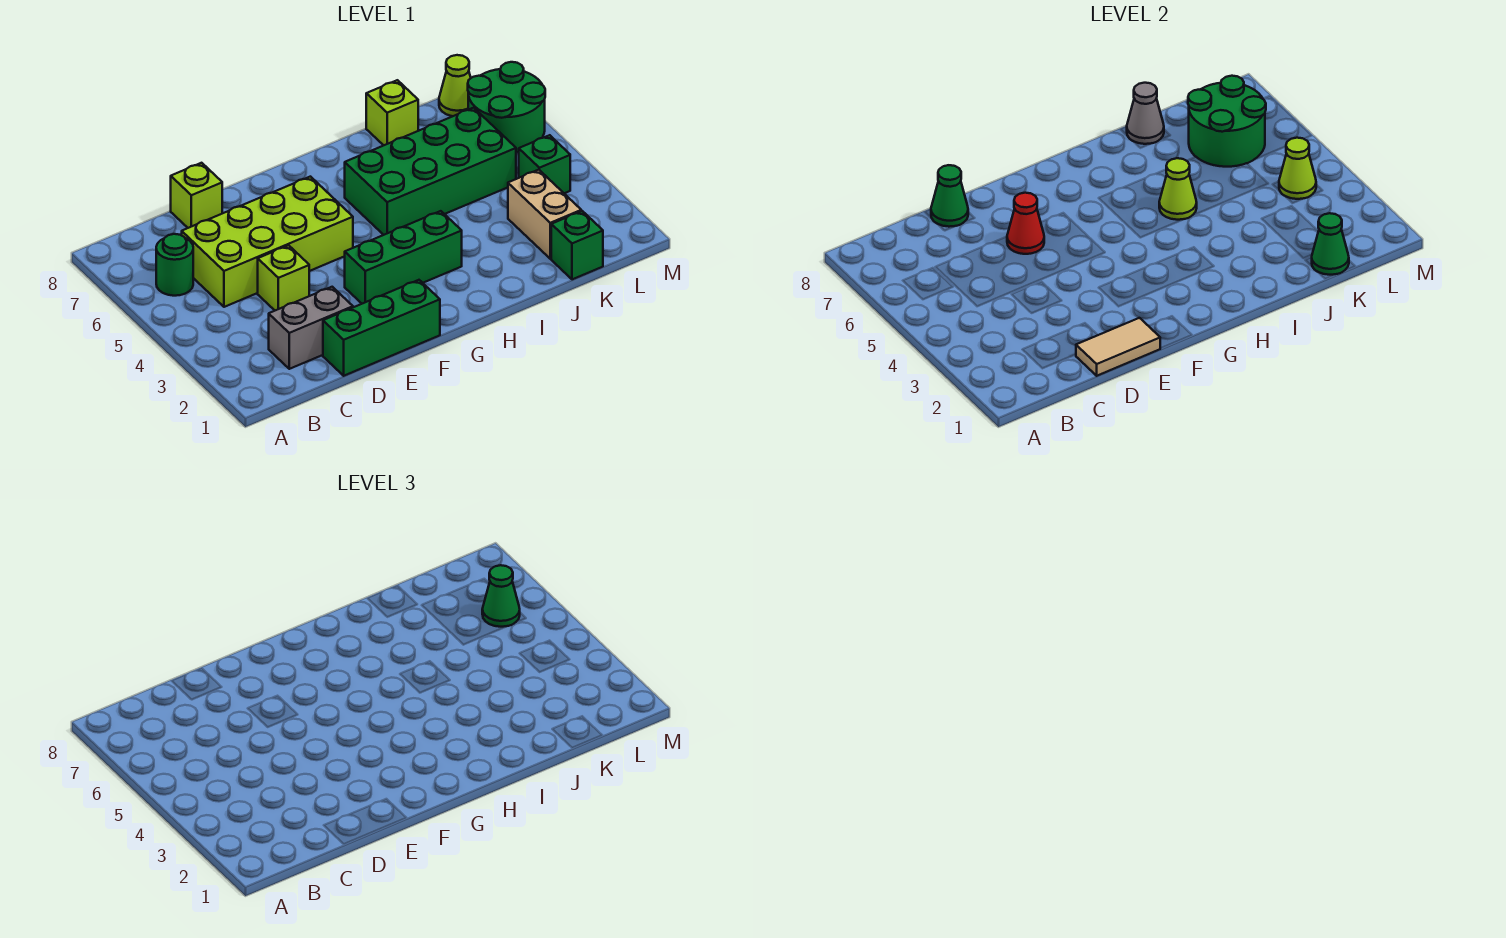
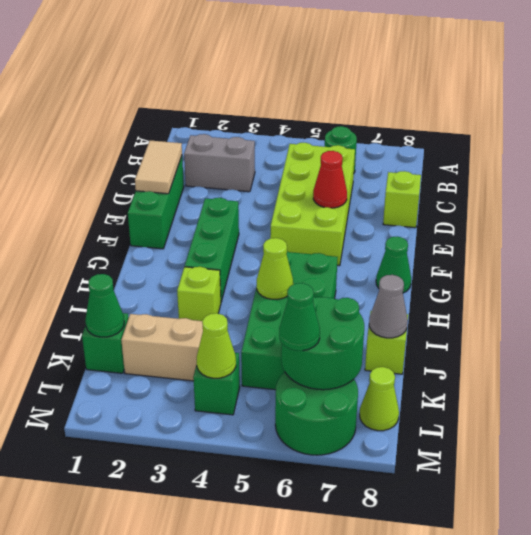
grey 1x2 brick [269,287,353,369] -> grey 1x2 brick turned to [184,134,255,192]
lime 1x1 brick [258,245,309,310] -> lime 1x1 brick moved to [177,267,221,321]
green 1x1 cone [931,165,968,227] -> green 1x1 cone moved to [376,237,411,293]

